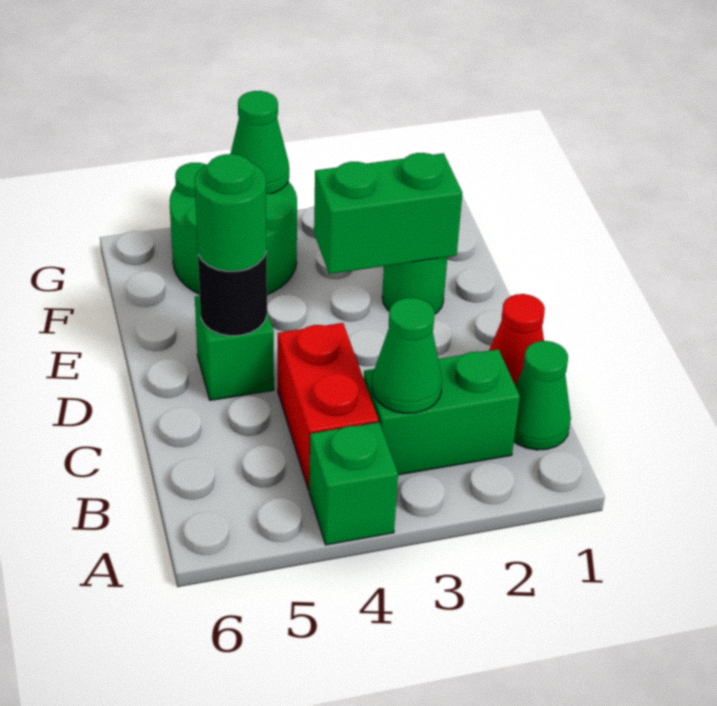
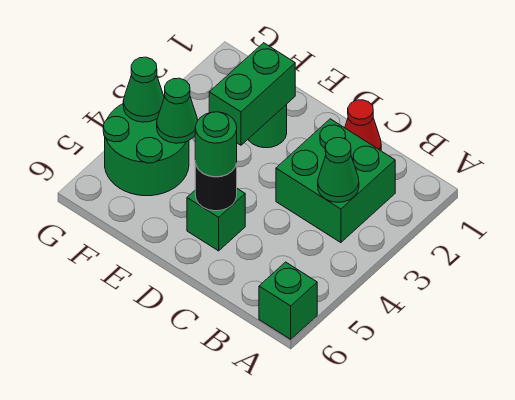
green 1x1 brick [309,422,398,545] -> green 1x1 brick moved to [259,262,317,339]
green 1x1 cone [514,341,571,450] -> green 1x1 cone moved to [157,78,198,143]
green 1x2 brick [364,349,520,475] -> green 2x2 brick [276,119,395,243]
red 1x2 brick [278,323,378,490] -> none

